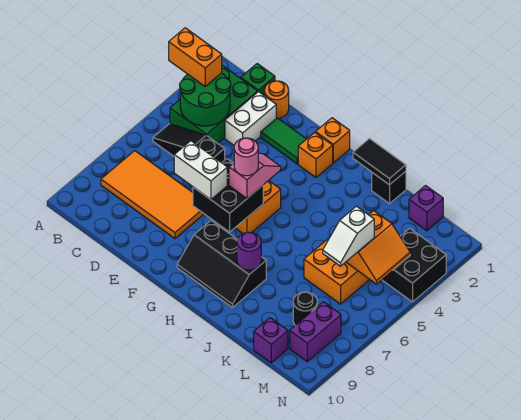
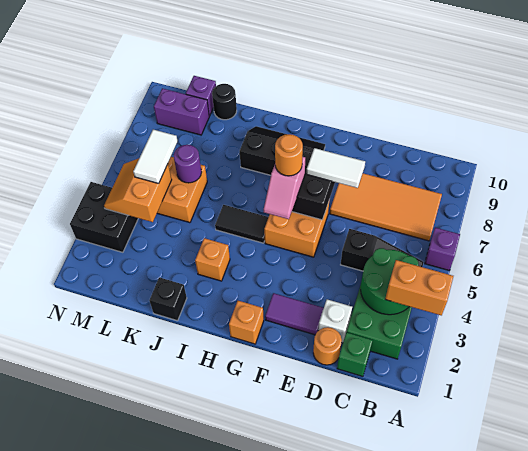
white 1x2 brick [225,92,276,146] -> white 1x1 brick [318,299,352,343]
green 1x2 tile [261,118,306,164] -> purple 1x2 tile [265,293,324,335]
white 1x2 brick [174,141,227,200] -> white 1x2 tile [306,148,365,188]
orange 1x1 brick [298,132,333,177] -> orange 1x1 brick moved to [195,238,230,281]
pink 1x1 round brick [234,138,258,176] -> orange 1x1 round brick [275,134,303,176]
black 1x2 tile [353,139,406,185] -> black 1x2 tile moved to [215,205,268,243]
purple 1x1 round brick [237,232,261,270] -> purple 1x1 round brick moved to [174,145,202,183]
purple 1x1 brick [409,186,443,231] -> purple 1x1 brick moved to [425,228,460,270]
white 1x2 slope [323,206,374,266] -> white 1x2 tile [133,130,178,183]
black 1x1 round brick [293,292,317,325] -> black 1x1 round brick moved to [212,84,237,120]
purple 1x2 brick [290,302,341,362] -> purple 1x2 brick turned to [154,88,209,135]

